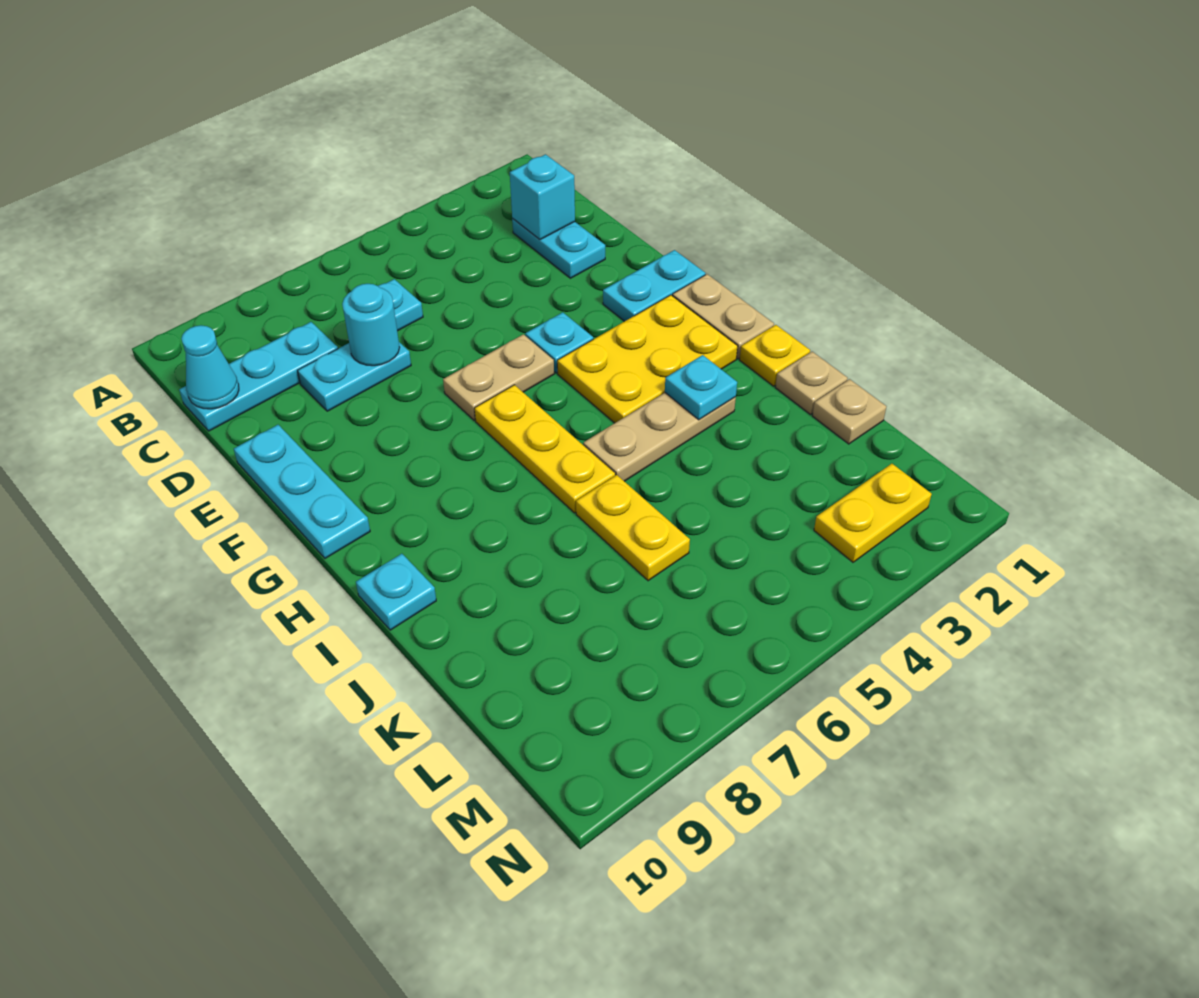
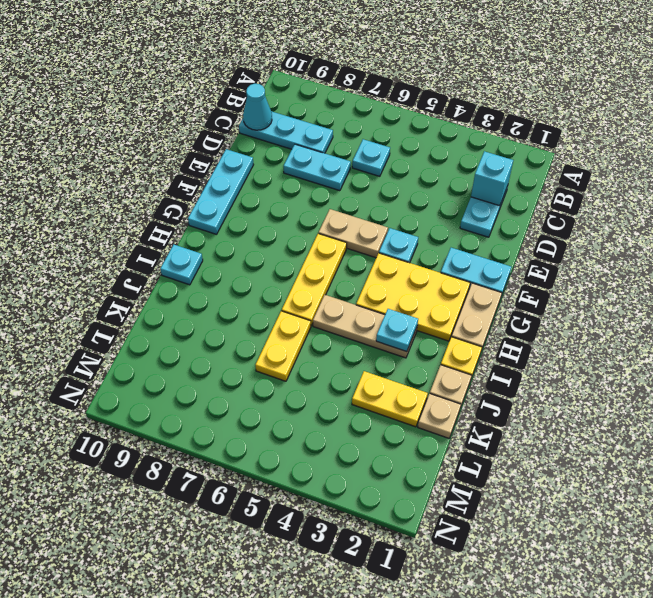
cyan 1x1 round brick [342,284,400,366] -> none
yellow 1x2 plate [814,464,932,562] -> yellow 1x2 plate moved to [352,371,428,427]

